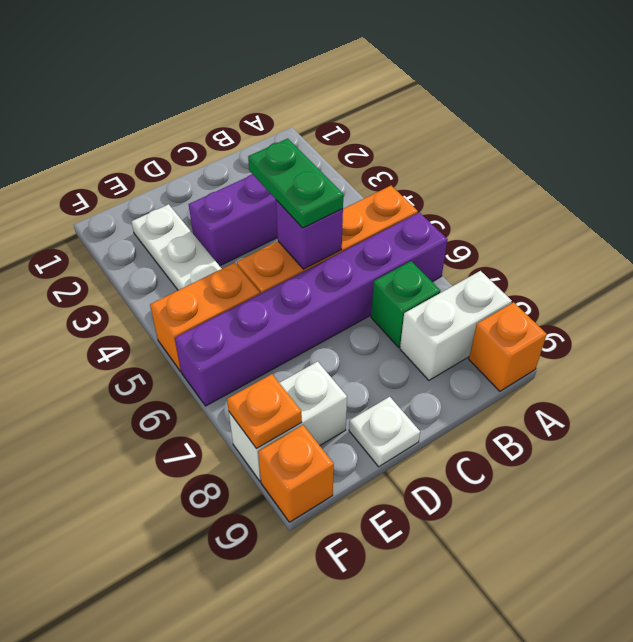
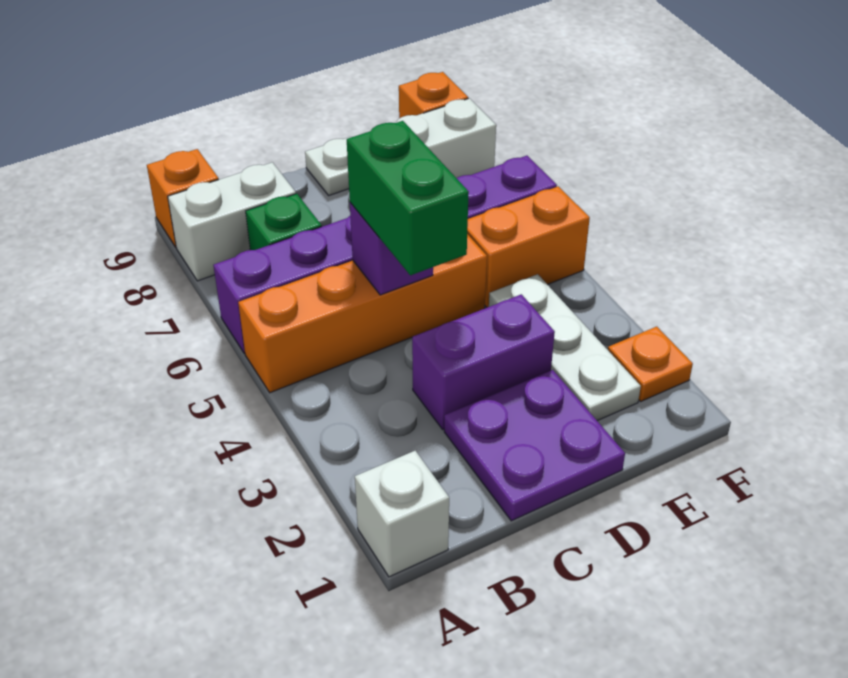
none -> white 1x1 brick [355,451,449,577]
none -> purple 2x2 plate [444,370,625,521]
green 1x2 plate [248,138,343,228] -> green 1x2 brick [347,121,469,275]
orange 1x1 plate [227,374,302,448] -> orange 1x1 plate moved to [608,327,693,401]

